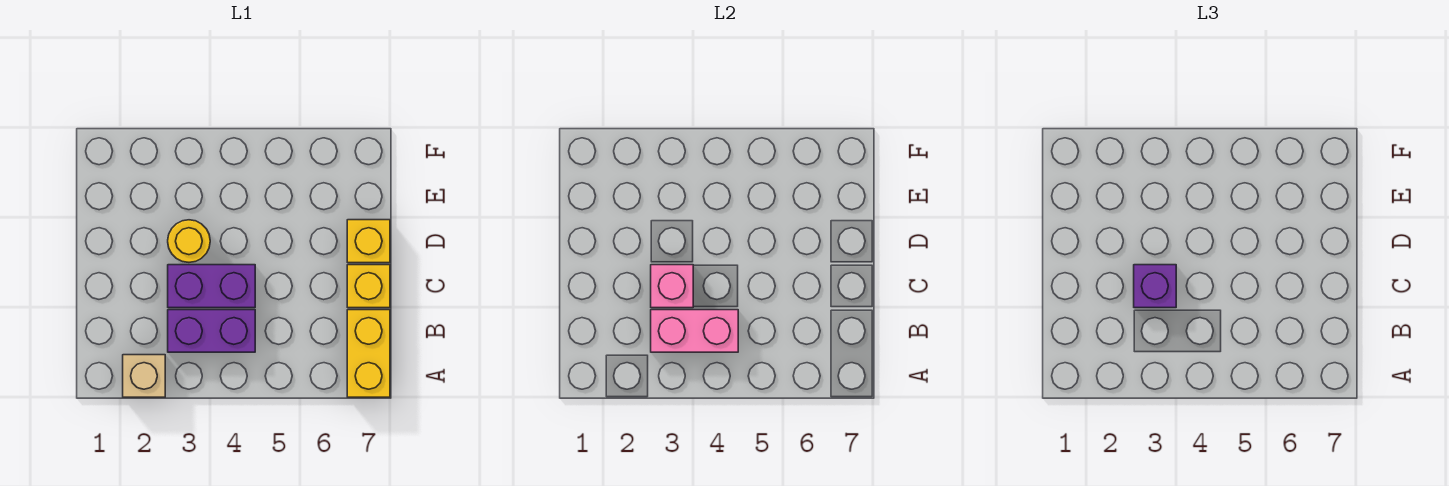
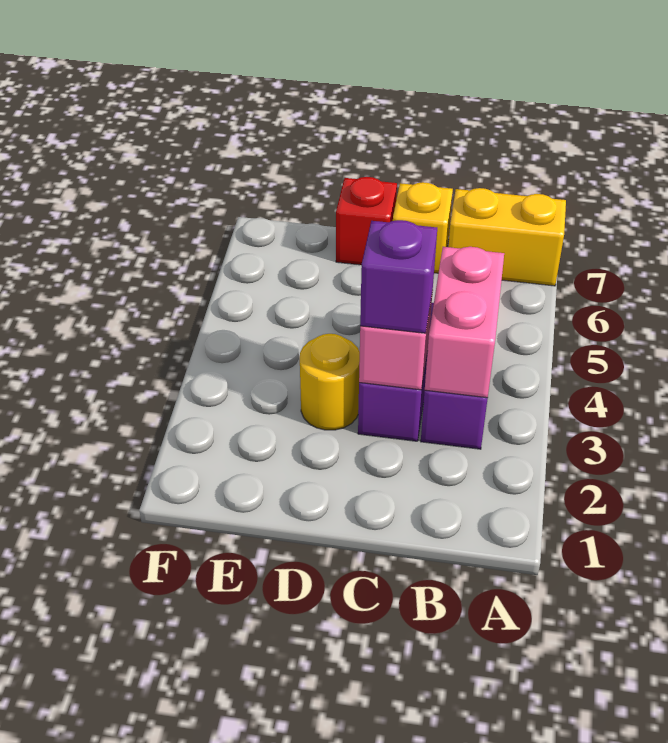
tan 1x1 brick [123,355,165,397] -> none
yellow 1x1 brick [347,220,390,263] -> red 1x1 brick [336,177,397,265]

